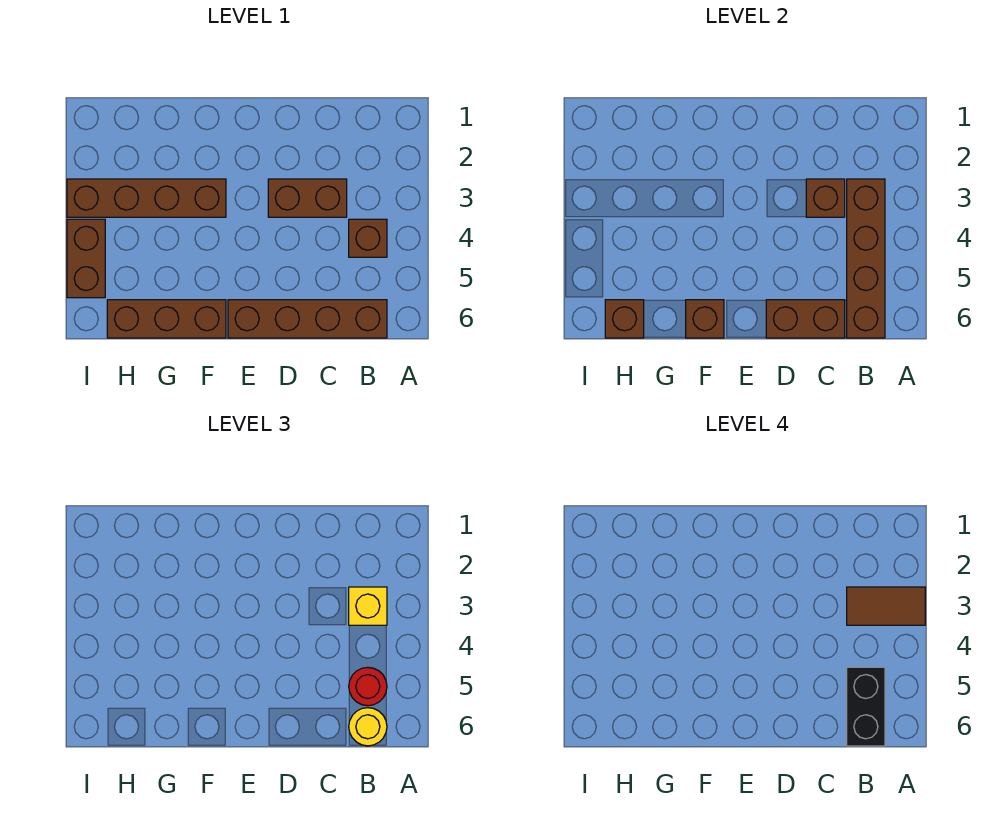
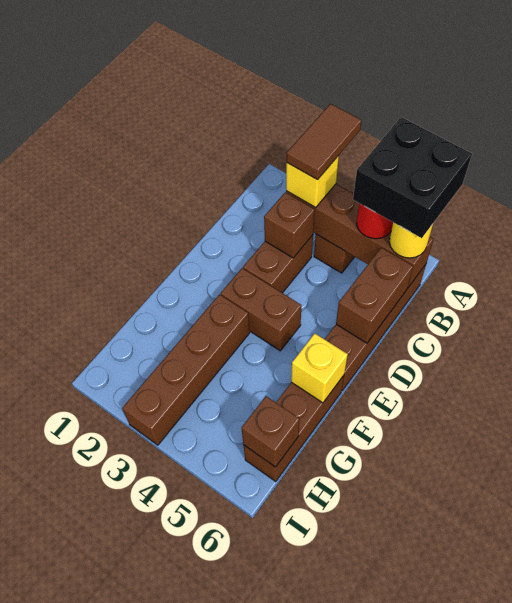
black 1x2 brick [847,667,885,746] -> black 2x2 brick [353,117,472,238]
brown 1x1 brick [686,300,724,338] -> yellow 1x1 brick [291,333,348,403]
brown 1x2 brick [67,219,105,298] -> brown 1x2 brick moved to [221,268,301,351]

